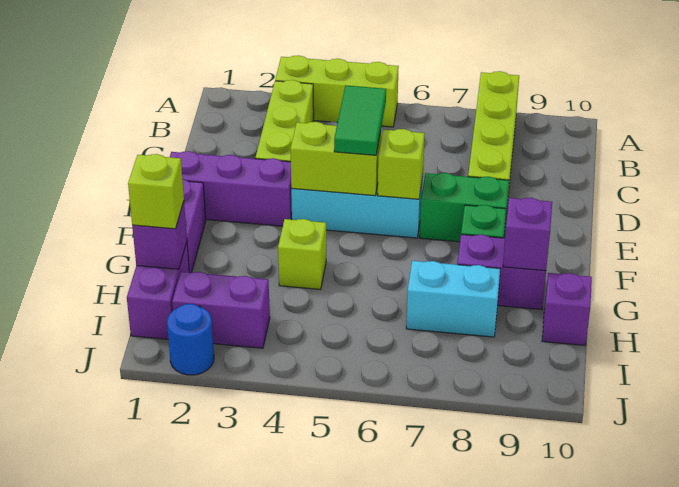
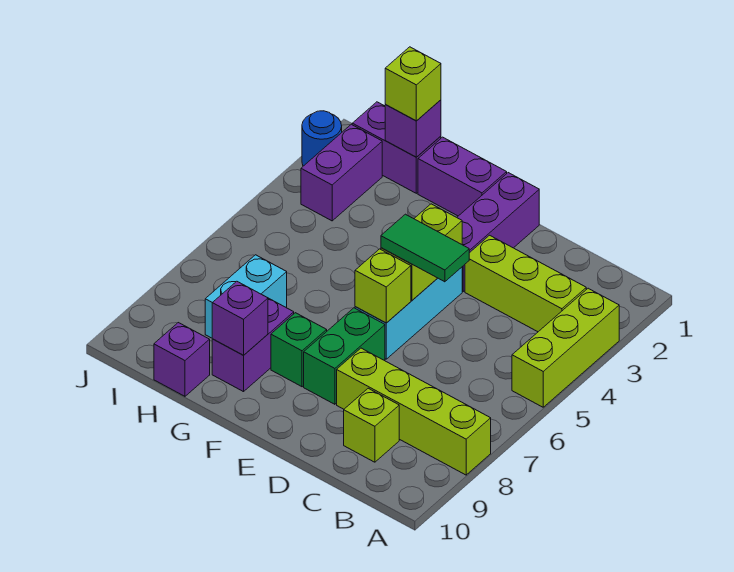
lime 1x1 brick [278,219,326,289] -> lime 1x1 brick moved to [344,388,399,462]

